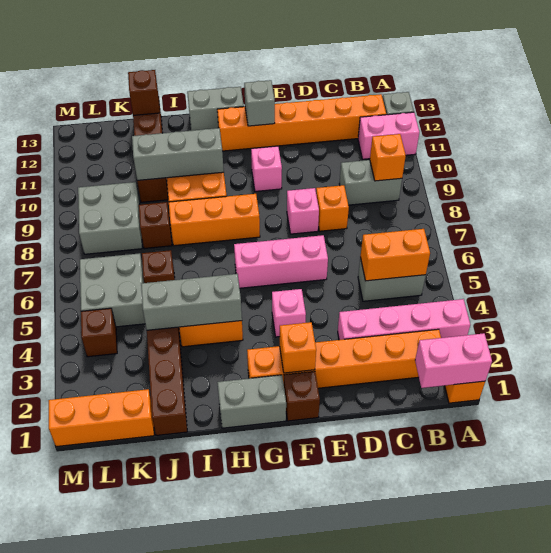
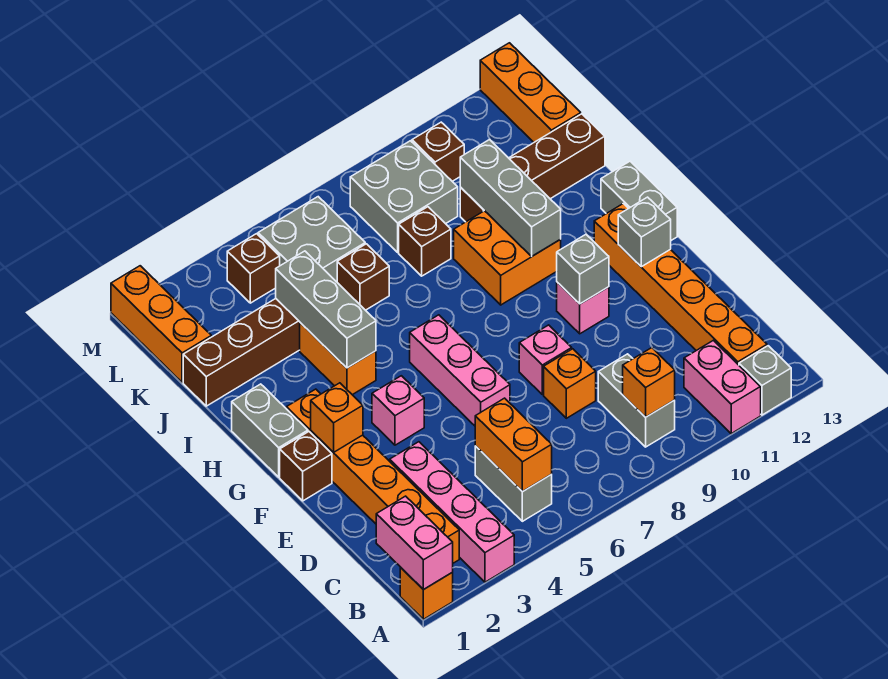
none -> grey 1x1 brick [557,235,609,304]
orange 1x3 brick [169,194,260,246] -> orange 1x3 brick moved to [480,43,581,142]
brown 1x1 brick [128,70,160,115] -> brown 1x1 brick moved to [412,122,464,181]

